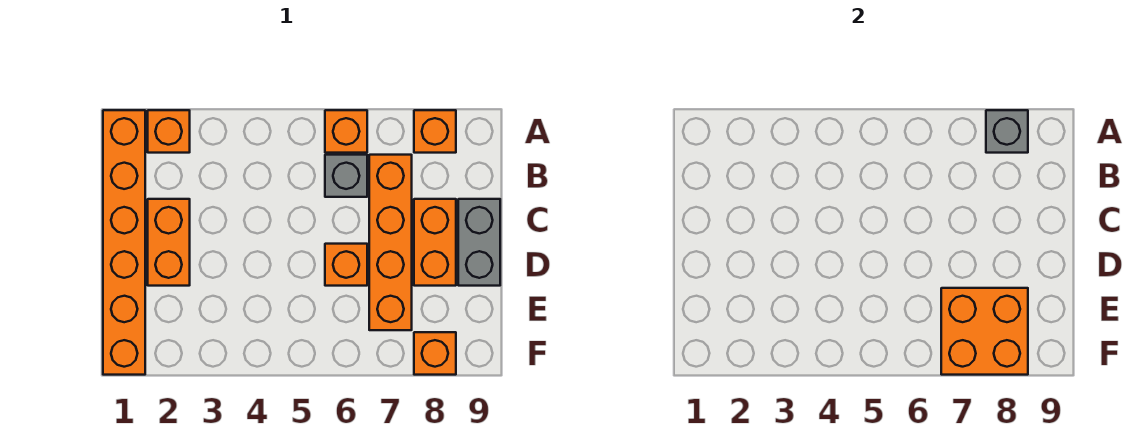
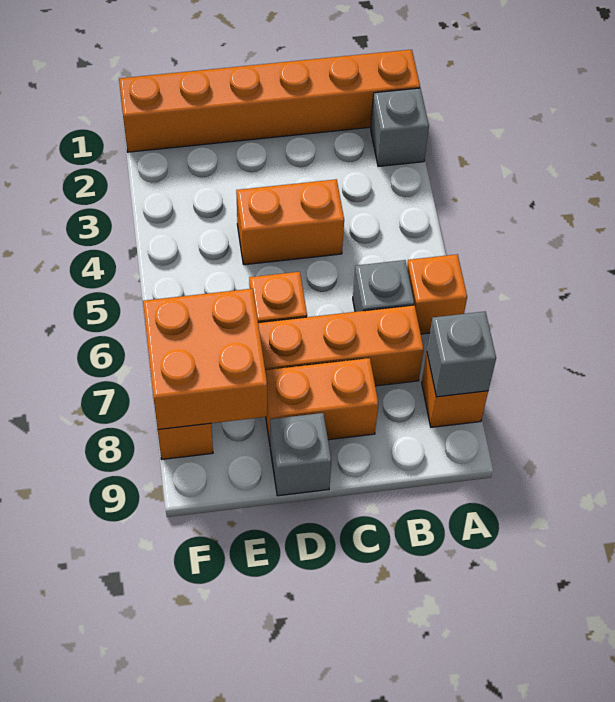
orange 1x1 brick [148,110,190,153] -> grey 1x1 brick [371,88,429,166]
orange 1x2 brick [148,199,190,286] -> orange 1x2 brick moved to [236,179,344,265]
grey 1x2 brick [458,199,500,286] -> grey 1x1 brick [270,413,331,496]

